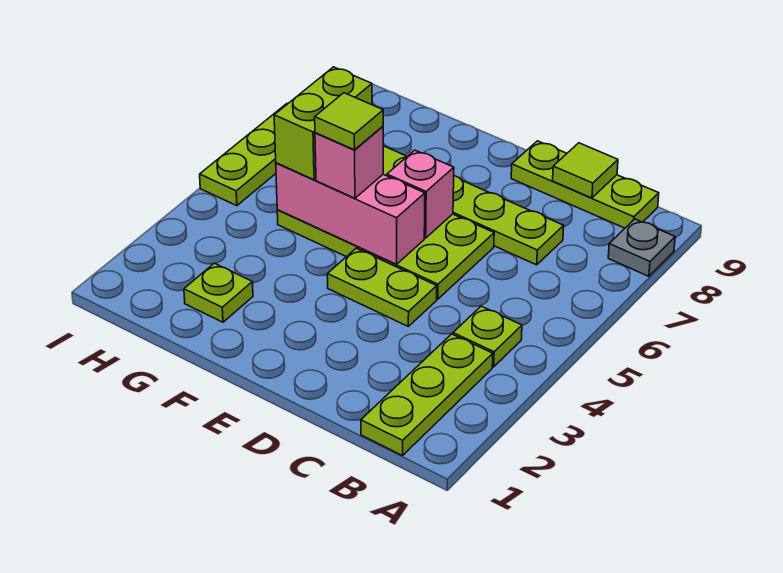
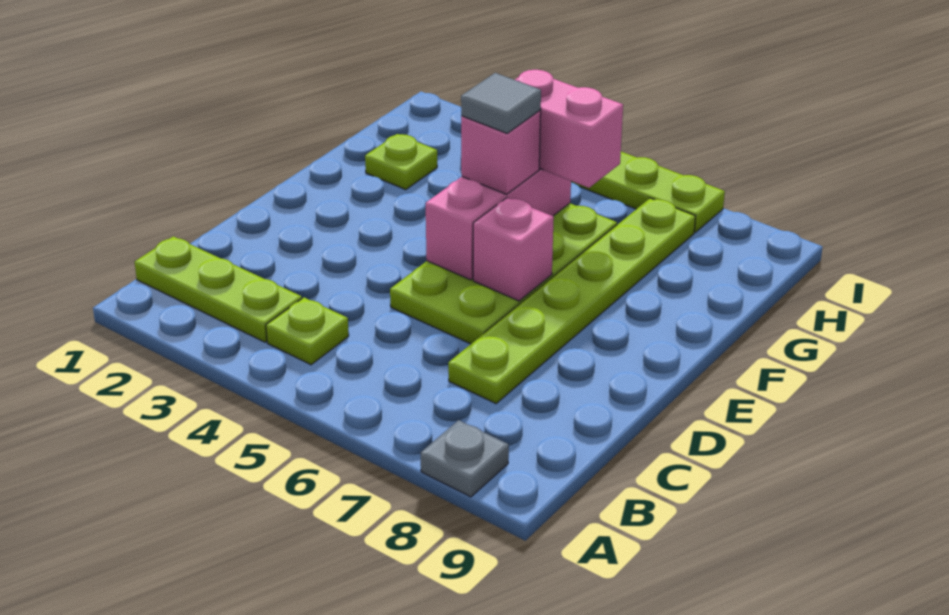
lime 1x3 plate [511,141,659,228] -> none
lime 1x1 tile [553,143,618,198] -> none
lime 1x2 plate [327,248,437,326] -> none
lime 1x1 tile [315,93,383,150] -> grey 1x1 tile [461,73,541,133]
lime 1x2 brick [274,67,372,180] -> pink 1x2 brick [515,70,623,188]

